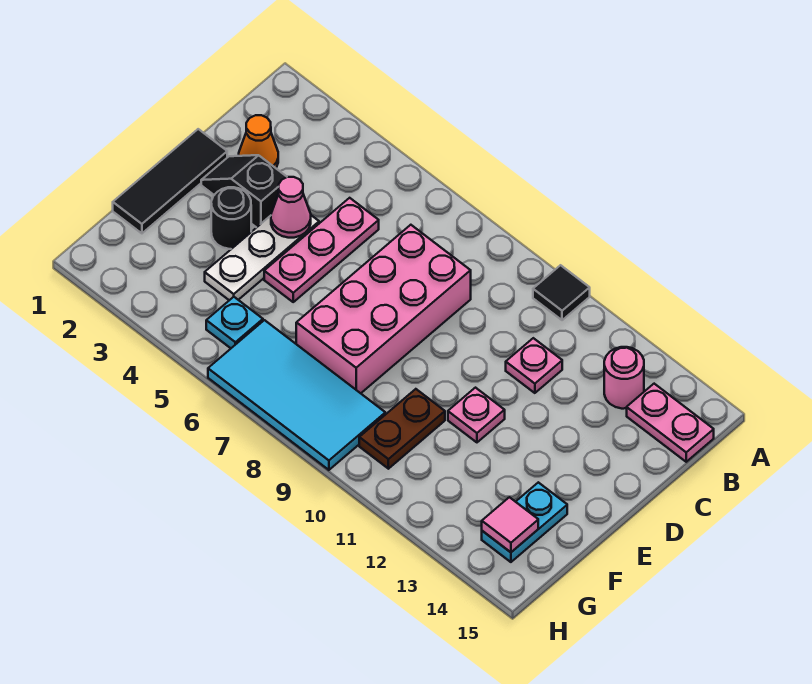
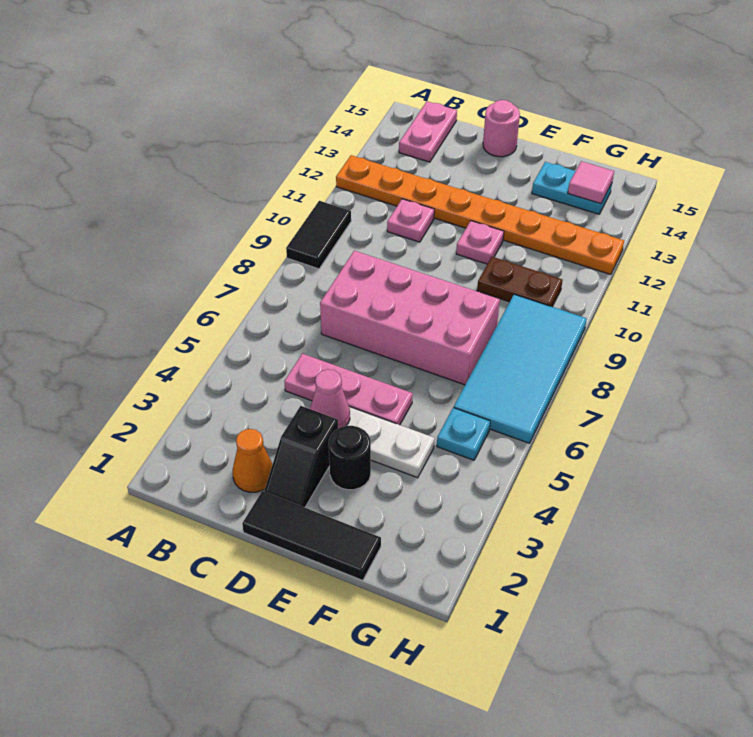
black 1x1 tile [533,265,590,320] -> black 1x2 tile [286,201,351,269]
none -> orange 1x8 plate [336,155,624,274]
pink 1x1 round brick [604,347,644,409] -> pink 1x1 round brick moved to [483,100,520,157]

